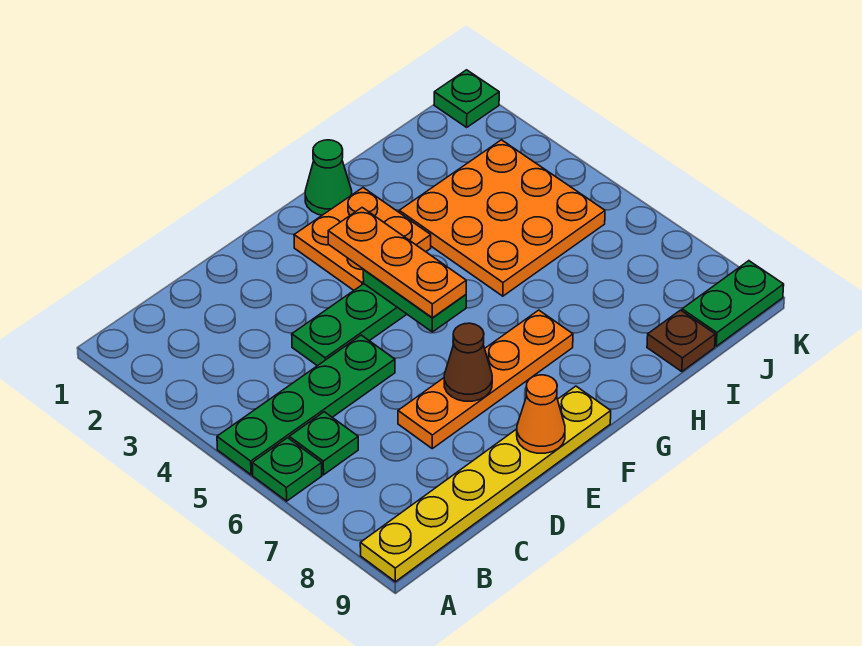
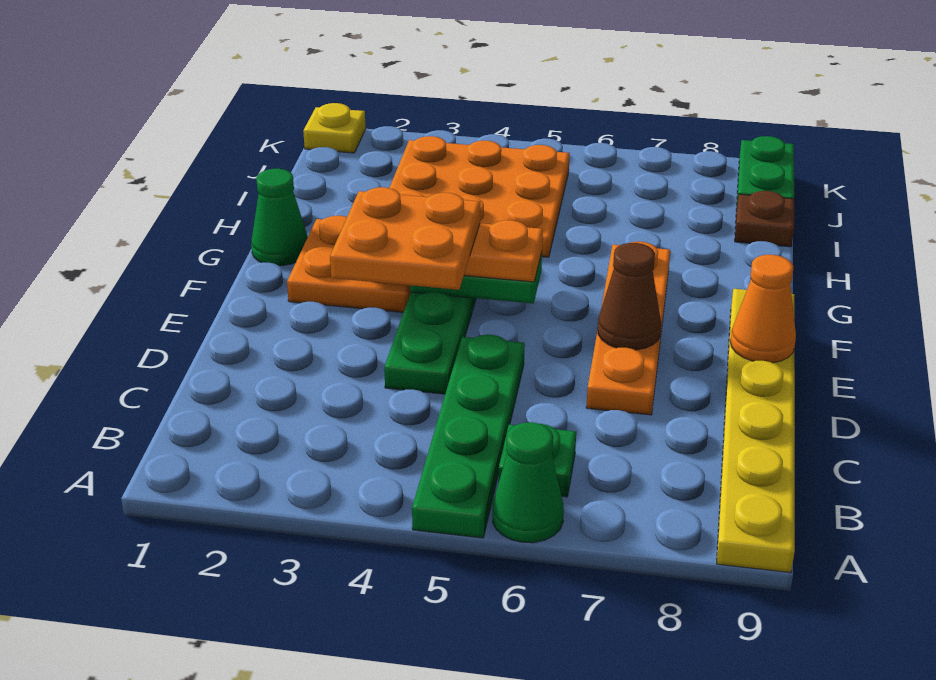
green 1x1 plate [252,438,322,501] -> green 1x1 cone [493,422,564,543]
none -> orange 2x2 plate [330,187,480,290]
green 1x1 plate [434,70,499,127] -> yellow 1x1 plate [303,103,366,153]

